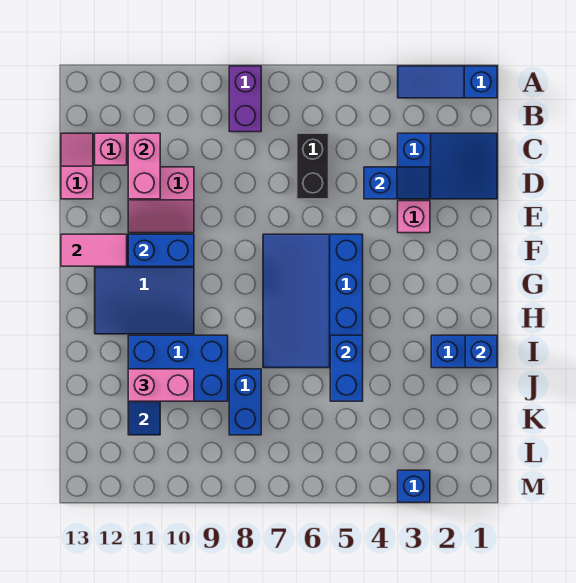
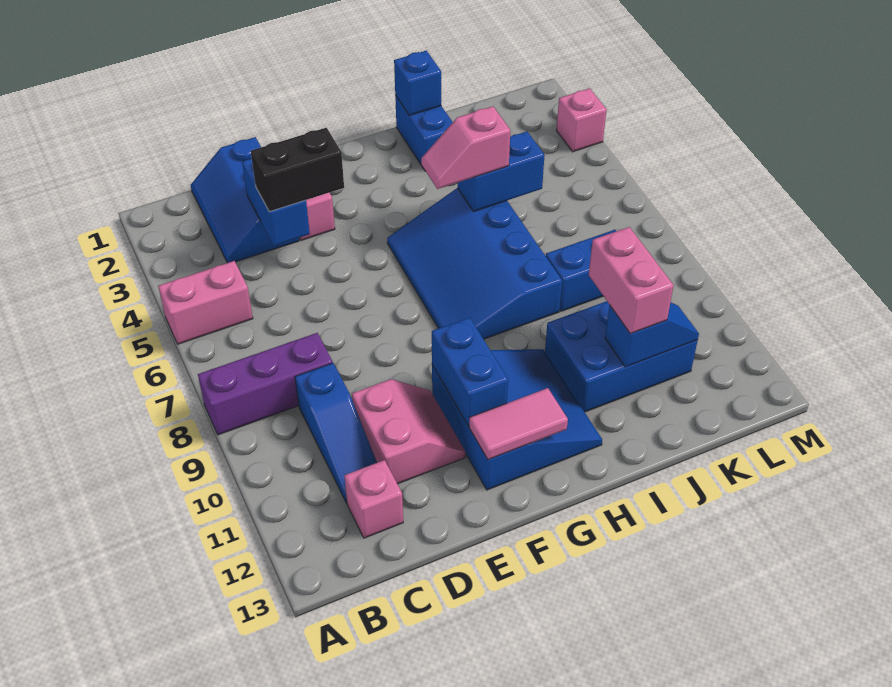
blue 1x3 slope [398,66,497,98] -> blue 1x3 slope moved to [295,363,377,503]
purple 1x2 brick [229,66,261,132] -> purple 1x3 brick [198,333,333,435]
blue 2x3 slope [398,133,497,199] -> blue 2x3 slope turned to [191,137,299,263]
black 1x2 brick [297,133,329,199] -> black 1x2 brick moved to [251,128,344,212]
pink 1x2 brick [128,133,160,199] -> pink 1x2 brick moved to [158,261,253,344]
pink 1x2 slope [61,133,93,199] -> pink 1x2 slope moved to [421,106,510,189]
blue 1x2 slope [364,167,430,199] -> blue 1x2 brick [242,158,310,246]
blue 3x4 slope [263,234,363,368] -> blue 3x4 slope turned to [387,188,562,339]
pink 1x2 tile [61,234,127,266] -> pink 1x2 tile turned to [469,388,568,460]
blue 2x3 brick [128,335,228,401] -> blue 2x3 brick turned to [545,301,698,412]
blue 1x1 brick [398,470,430,502] -> pink 1x1 brick [556,88,607,152]

